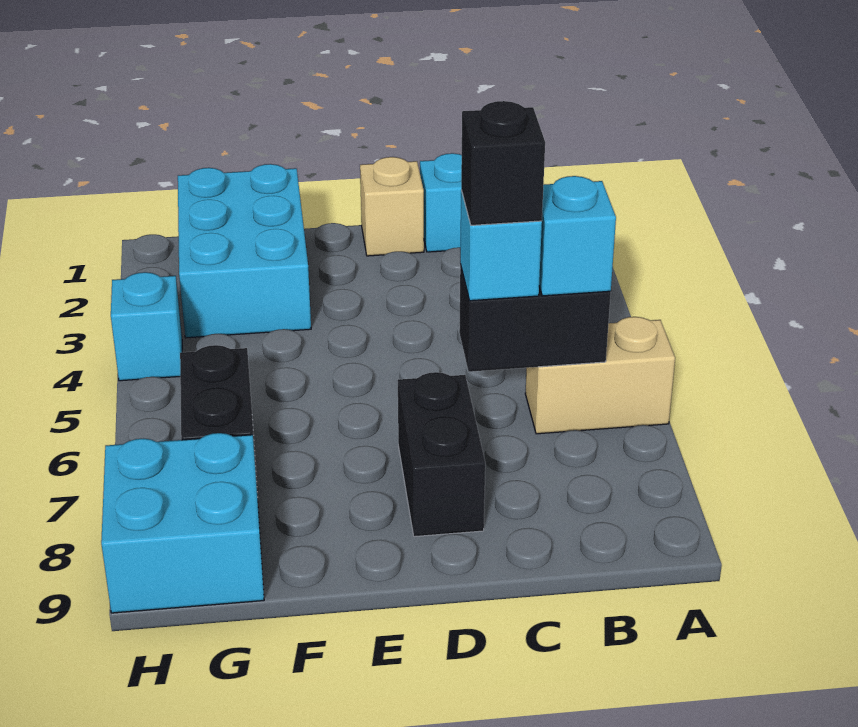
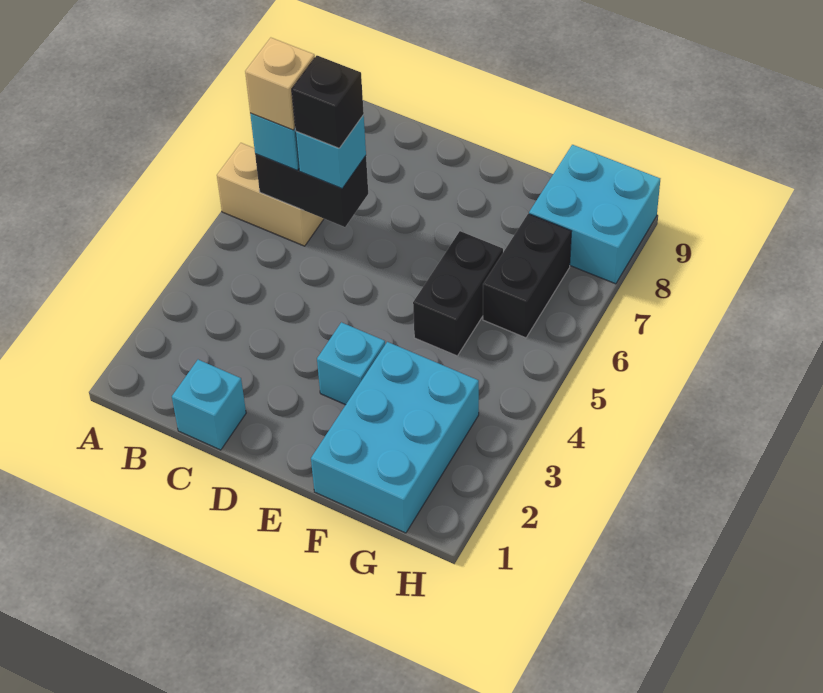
tan 1x1 brick [360,157,424,256] -> tan 1x1 brick moved to [245,38,315,130]
black 1x2 brick [398,372,485,537] -> black 1x2 brick moved to [413,231,503,356]
cyan 1x1 brick [111,272,182,381] -> cyan 1x1 brick moved to [317,322,385,405]

